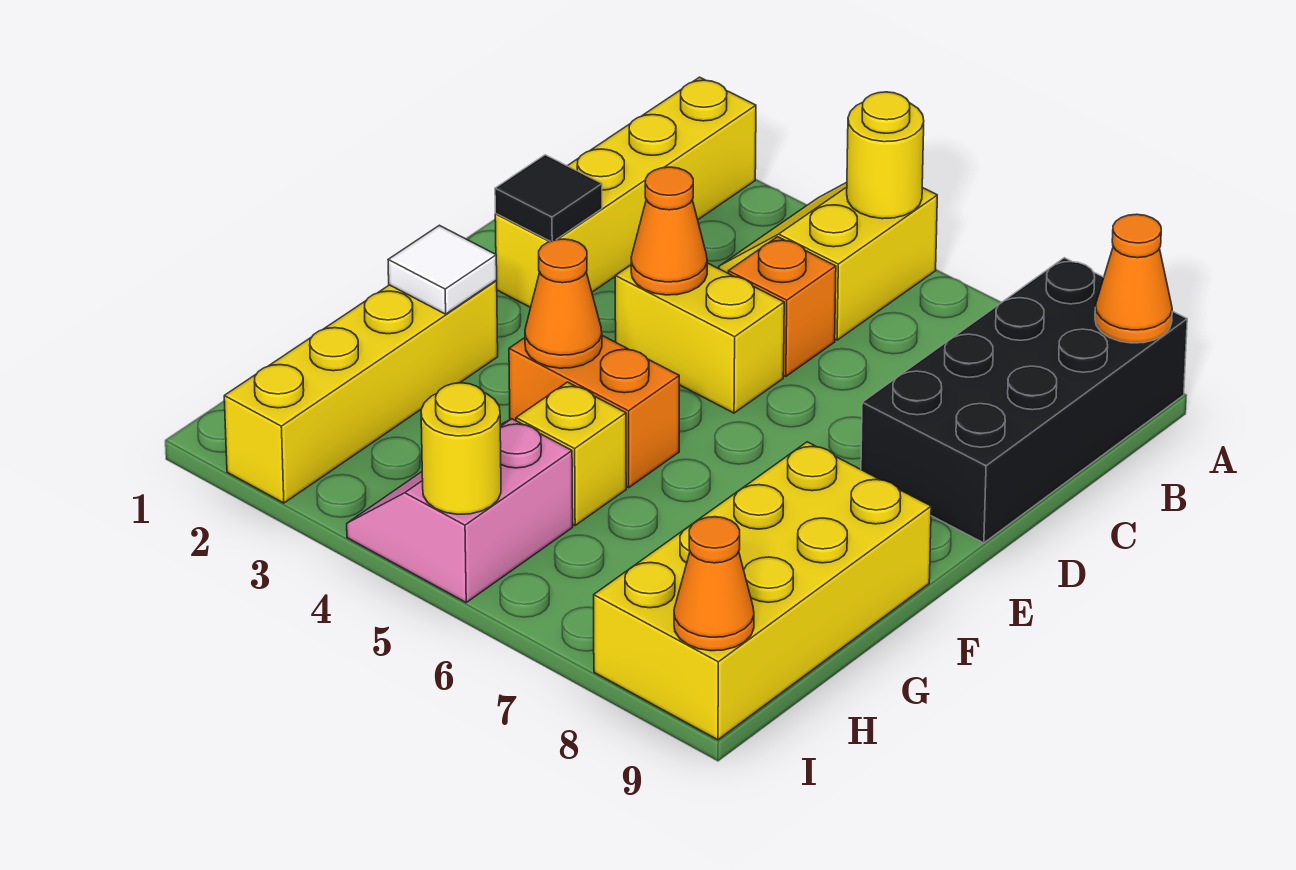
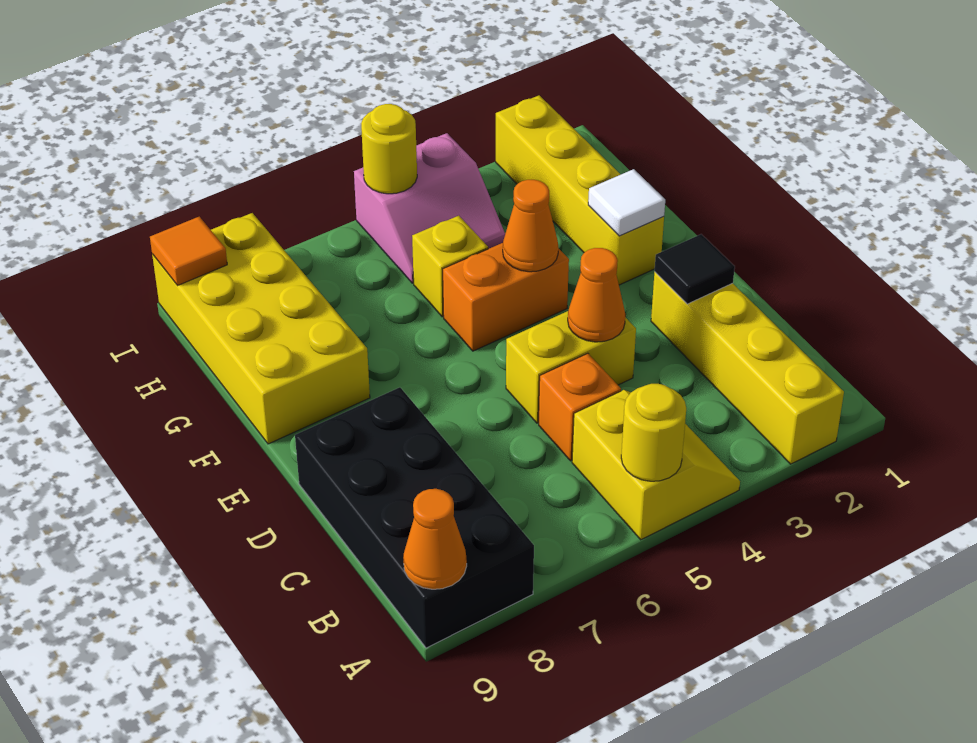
pink 2x2 slope [347,419,573,602] -> pink 2x2 slope turned to [354,133,505,283]
orange 1x1 cone [674,517,754,651] -> orange 1x1 tile [150,217,227,285]

